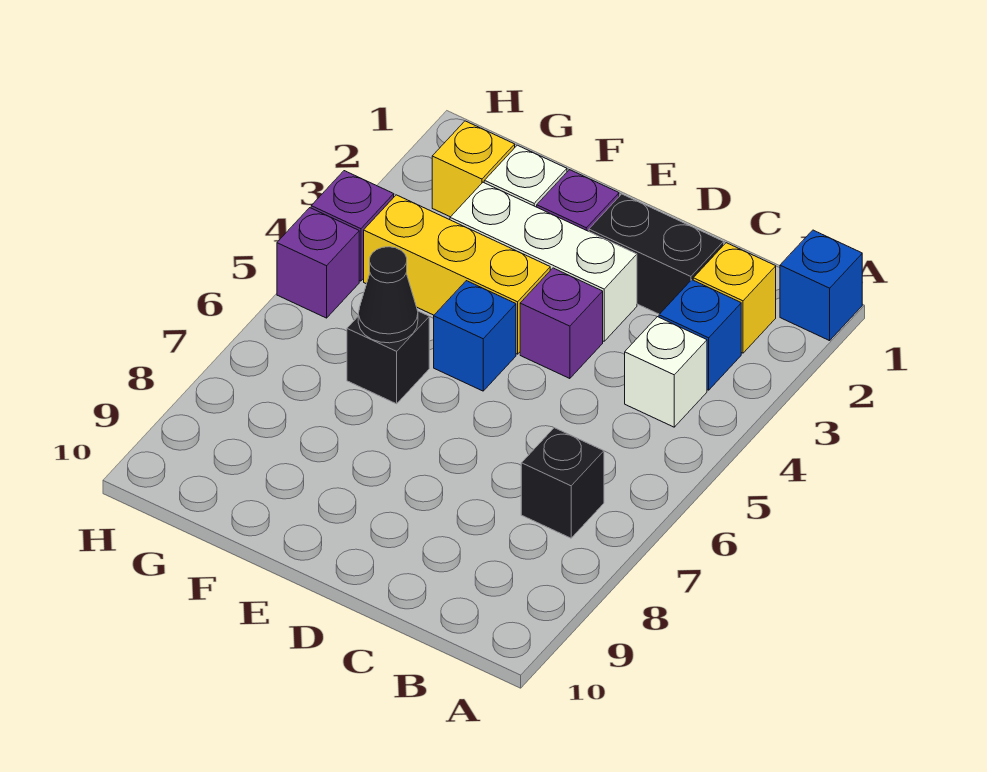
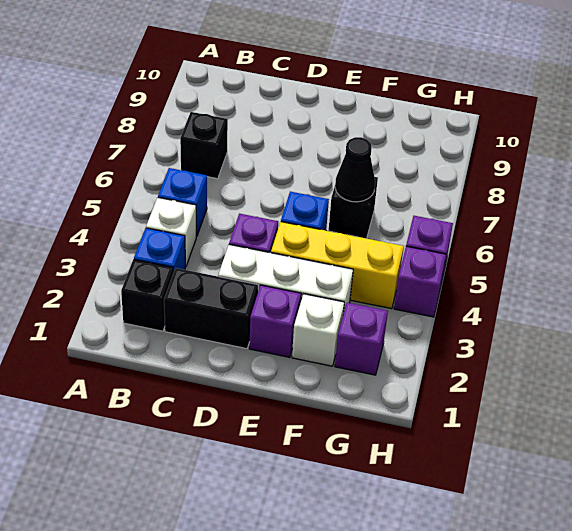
blue 1x1 brick [780,230,862,341] -> blue 1x1 brick moved to [158,168,207,237]
yellow 1x1 brick [693,243,776,353] -> black 1x1 brick [121,259,173,331]
yellow 1x1 brick [432,121,515,217] -> purple 1x1 brick [335,303,388,375]

